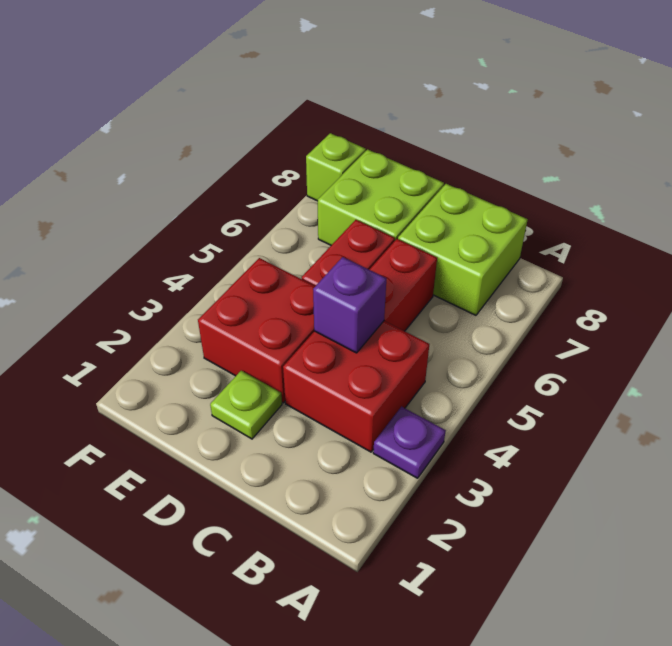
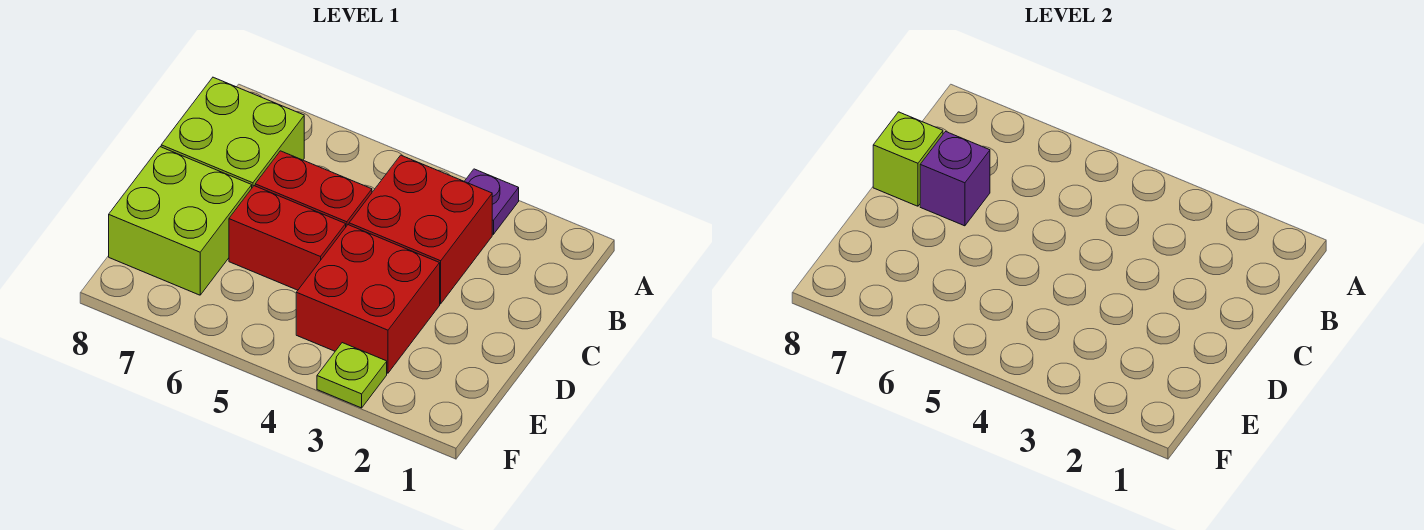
purple 1x1 brick [313,257,386,353] -> purple 1x1 brick moved to [920,132,990,226]
lime 1x1 plate [210,370,282,439] -> lime 1x1 plate moved to [317,343,387,408]
lime 1x1 brick [306,133,366,200] -> lime 1x1 brick moved to [873,112,943,206]

